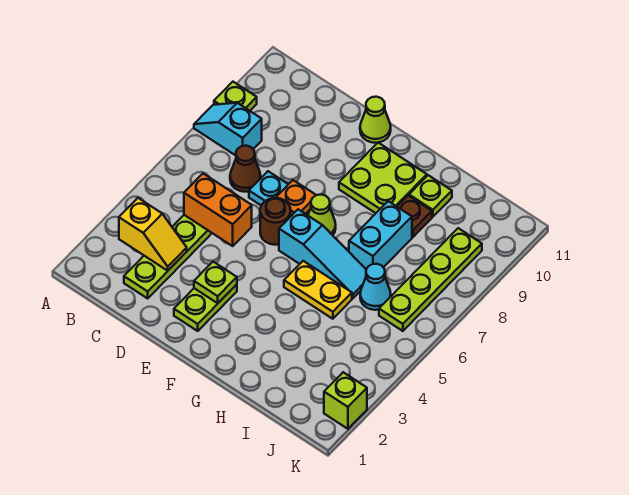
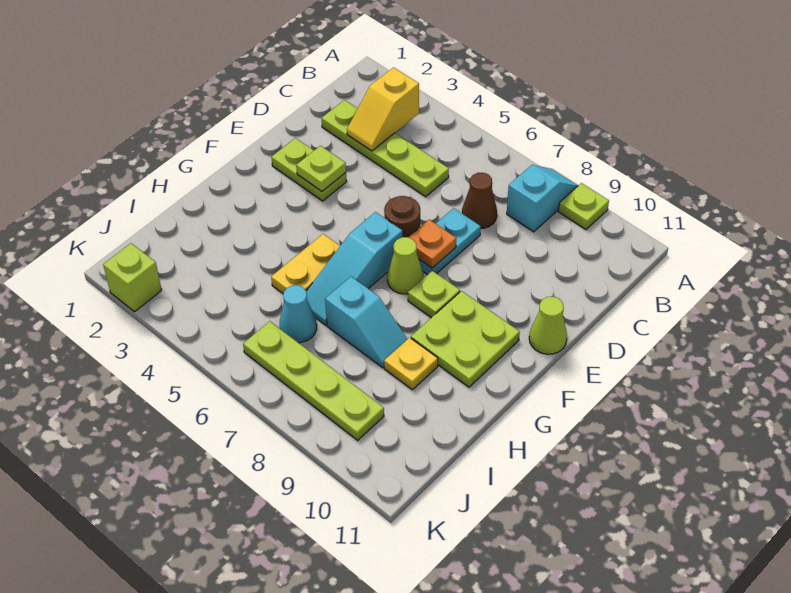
orange 1x2 brick [184,174,252,246] -> none
cyan 1x2 brick [349,201,412,269] -> cyan 1x2 slope [325,277,407,368]
brown 1x1 plate [397,196,432,237] -> yellow 1x1 plate [384,338,438,390]
lime 1x1 plate [409,175,452,217] -> lime 1x1 plate moved to [408,271,460,318]

